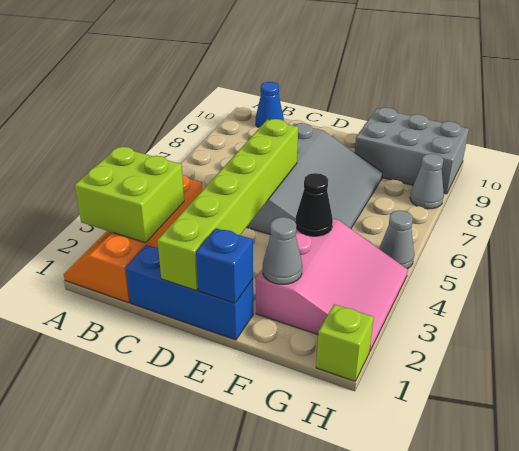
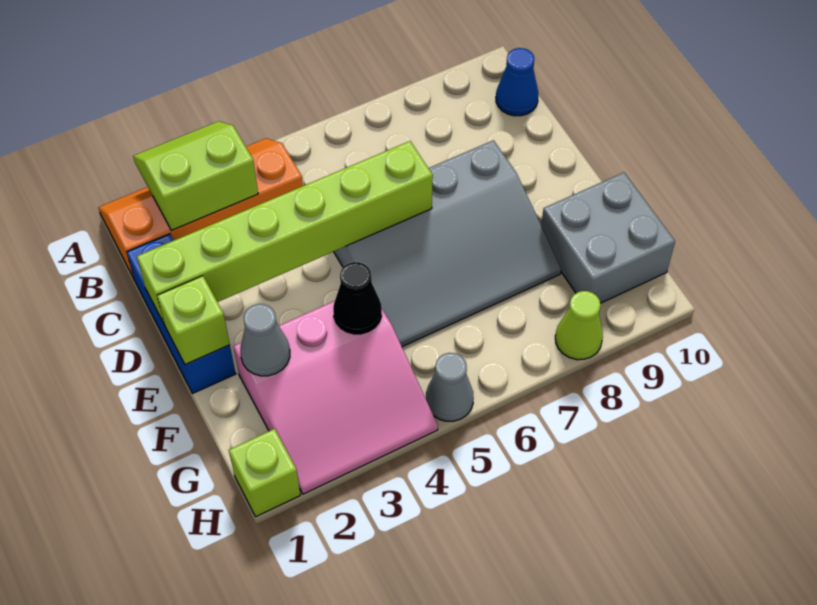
lime 2x2 brick [75,147,184,243] -> lime 2x2 slope [133,121,258,230]
blue 1x1 brick [196,228,253,303] -> lime 1x1 brick [157,276,230,365]
grey 2x3 brick [355,107,469,194] -> grey 2x2 brick [541,172,675,303]
grey 1x1 cone [410,154,444,209] -> lime 1x1 cone [555,291,603,360]

